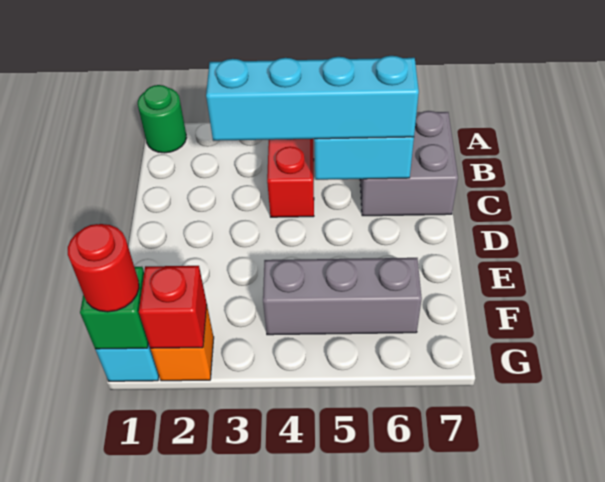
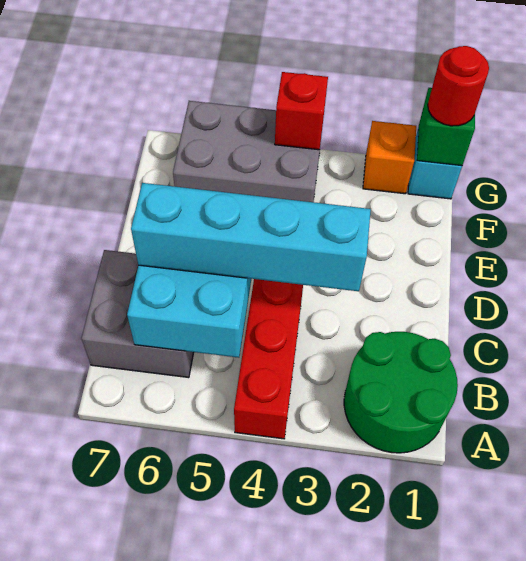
green 1x1 round brick [138,85,187,153] -> green 2x2 round brick [344,332,458,453]
grey 1x3 brick [263,258,422,335] -> grey 2x3 brick [173,101,323,202]
red 1x1 brick [139,266,207,348] -> red 1x1 brick moved to [275,72,328,150]

